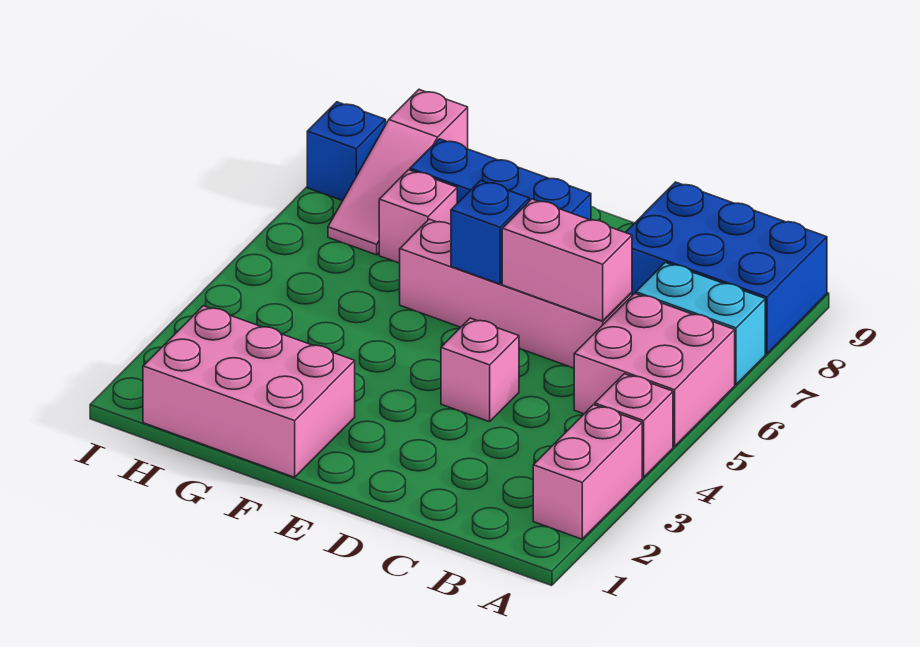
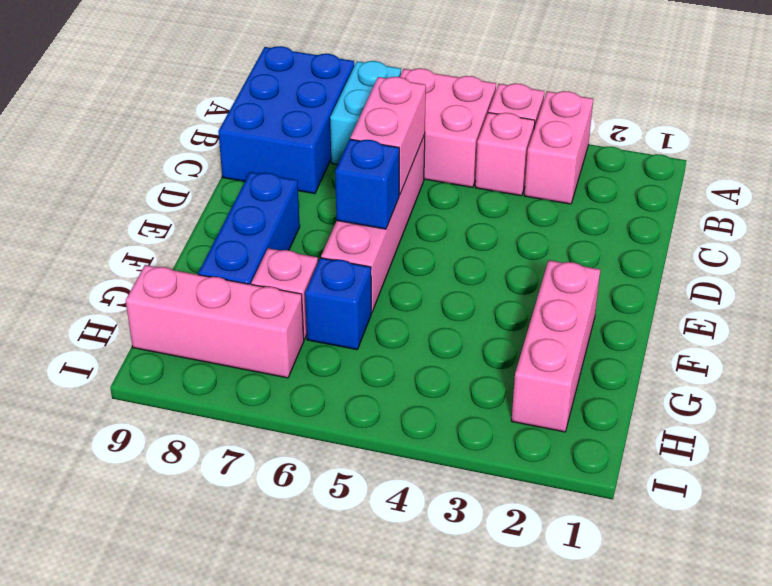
pink 1x2 brick [533,405,642,539] -> pink 1x2 brick turned to [524,91,593,204]
pink 1x1 brick [441,318,519,422] -> pink 1x1 brick moved to [475,113,535,196]
pink 2x3 brick [143,306,355,477] -> pink 1x3 brick [511,260,600,432]
pink 1x3 slope [328,90,468,255] -> pink 1x3 brick [126,265,304,378]
blue 1x1 brick [307,102,386,201] -> blue 1x1 brick moved to [305,258,371,350]

